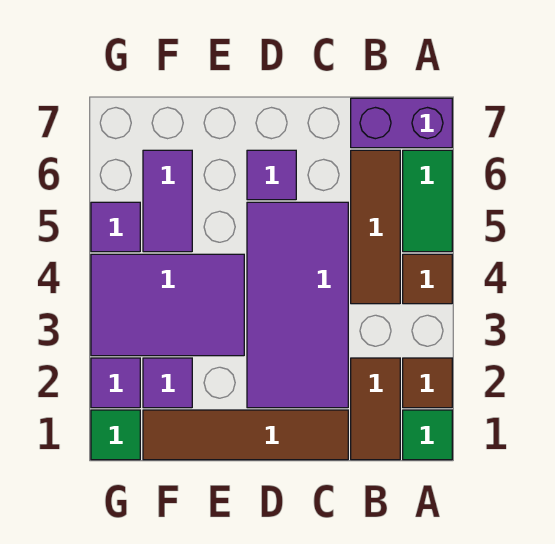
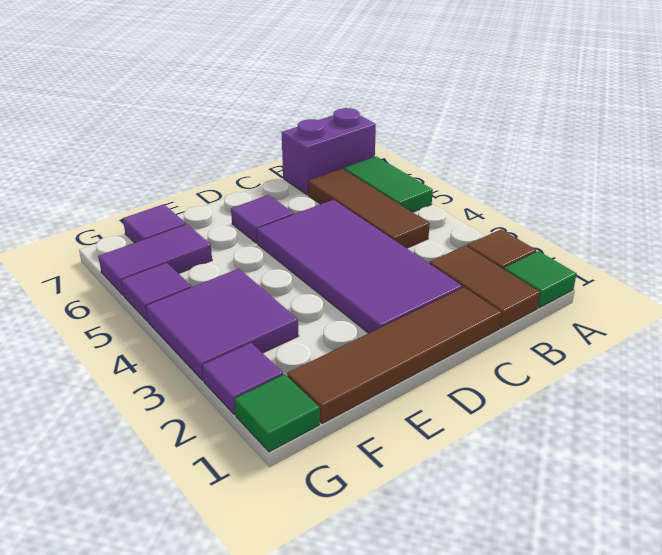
brown 1x1 tile [403,254,452,304] -> none
purple 2x3 tile [91,254,244,356] -> purple 2x2 tile [146,269,299,381]
purple 1x1 tile [143,358,192,408] -> purple 1x1 tile moved to [123,204,186,243]
purple 1x2 tile [143,150,192,252] -> purple 1x2 tile turned to [98,224,212,295]

